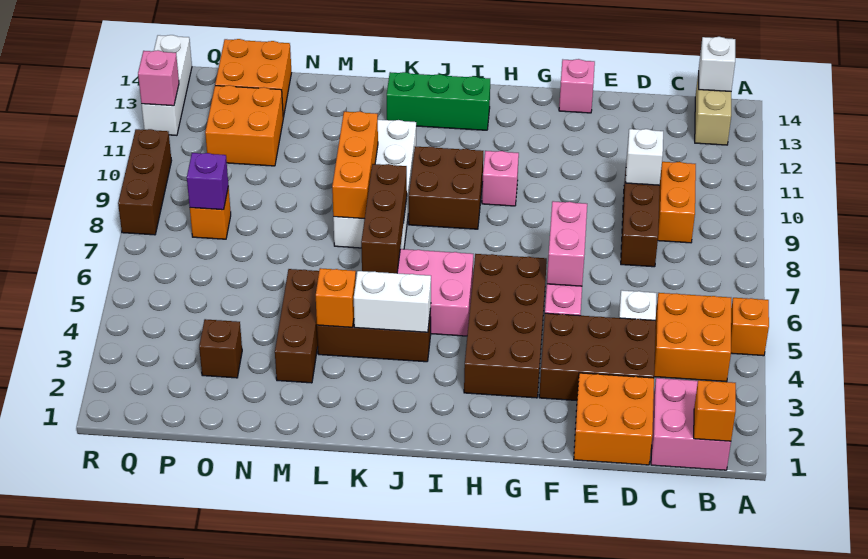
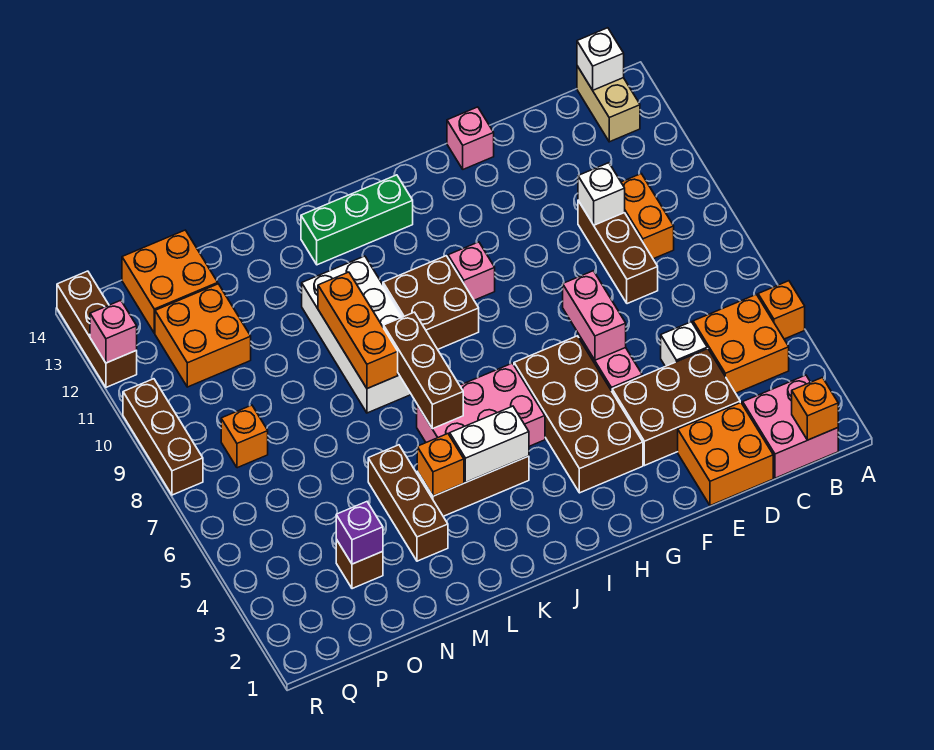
purple 1x1 brick [187,153,228,210] -> purple 1x1 brick moved to [336,502,383,564]
white 1x3 brick [141,35,192,135] -> brown 1x3 brick [57,271,137,387]

